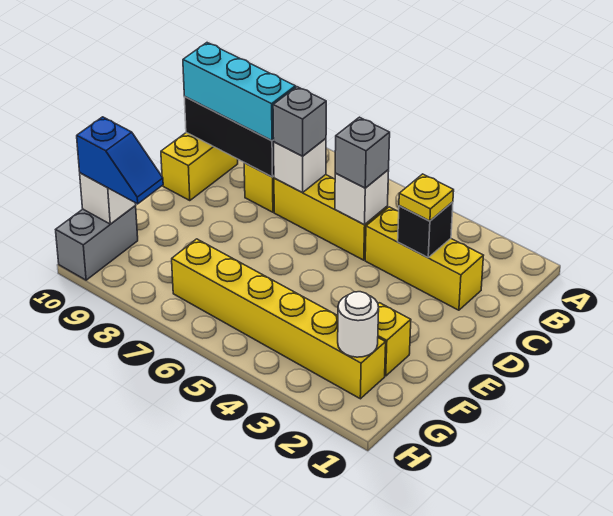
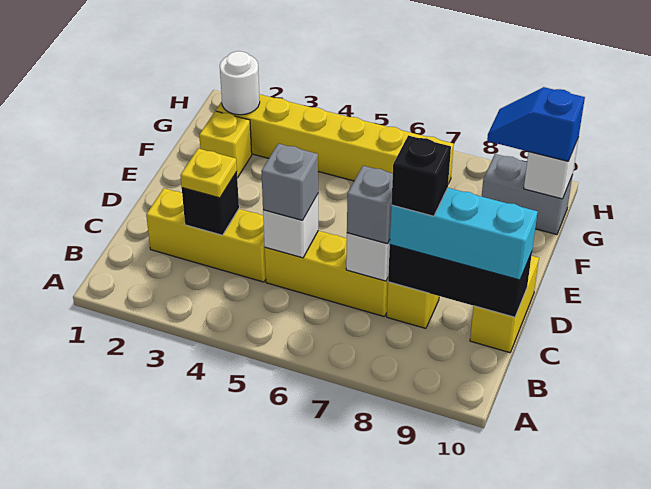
none -> black 1x1 brick [391,135,451,216]
grey 1x2 brick [56,206,138,280] -> grey 1x2 brick turned to [482,154,573,235]

